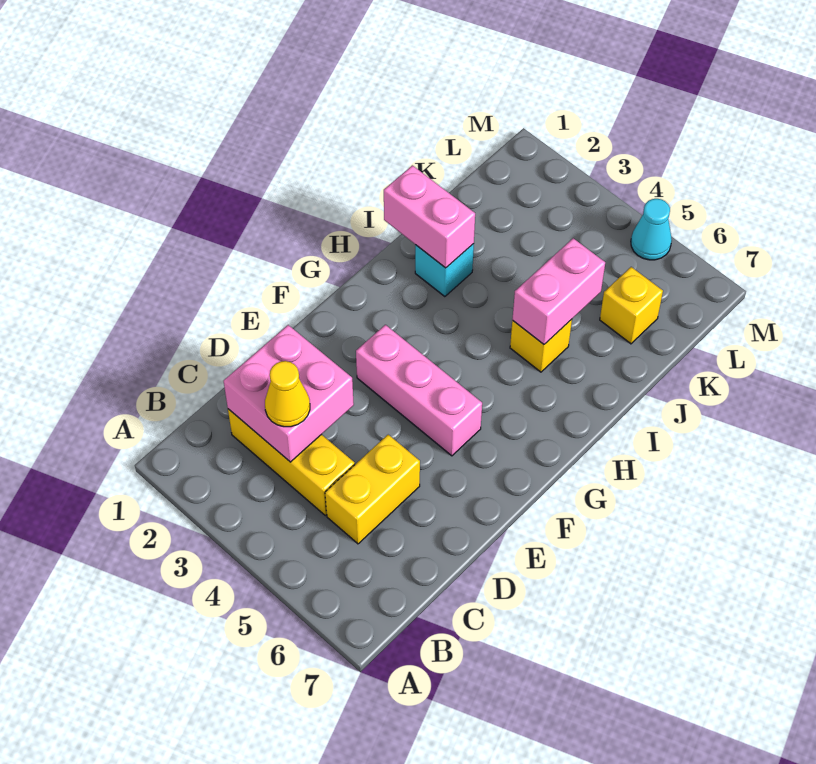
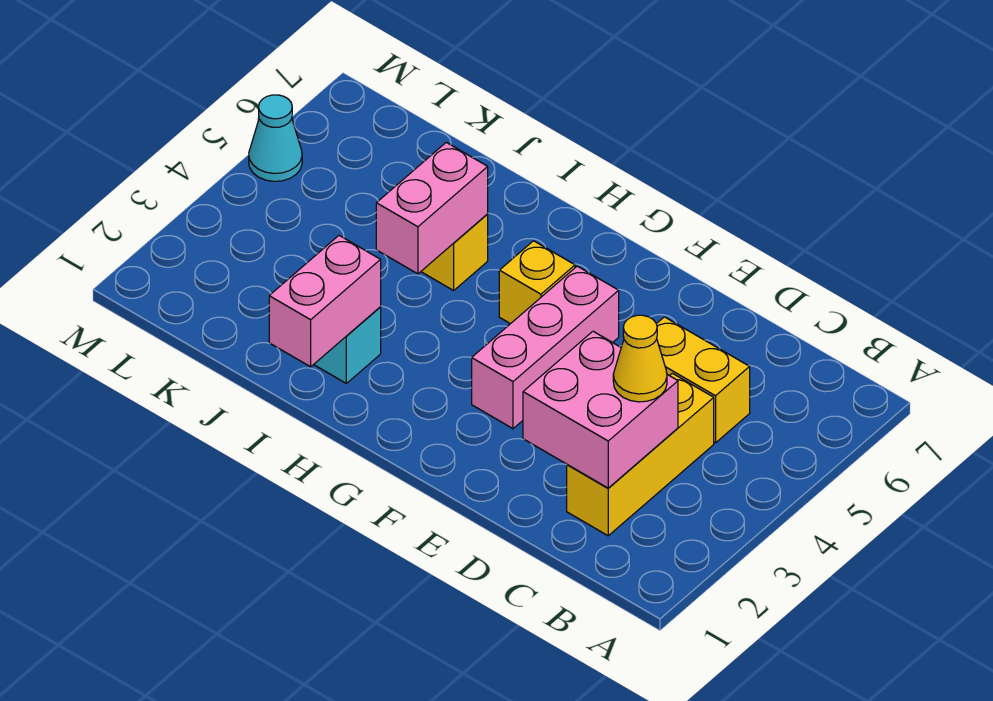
pink 1x2 brick [512,238,605,344] -> pink 1x2 brick turned to [376,142,488,274]
yellow 1x1 brick [600,267,663,344] -> yellow 1x1 brick moved to [499,241,575,324]

